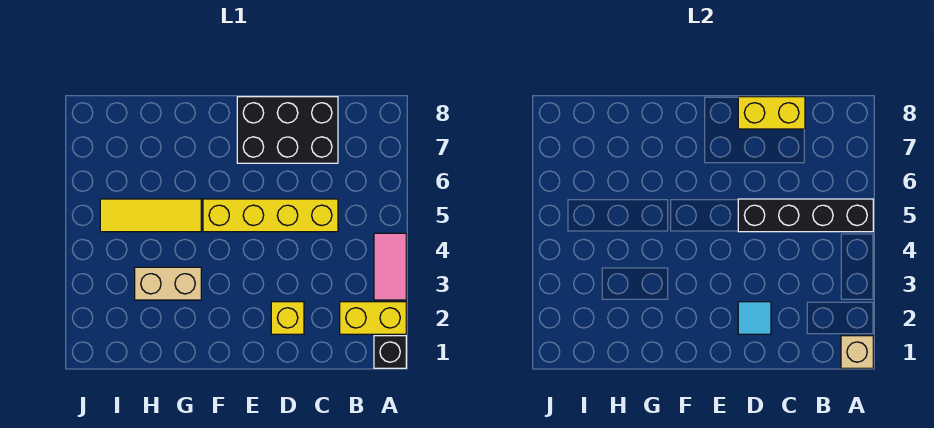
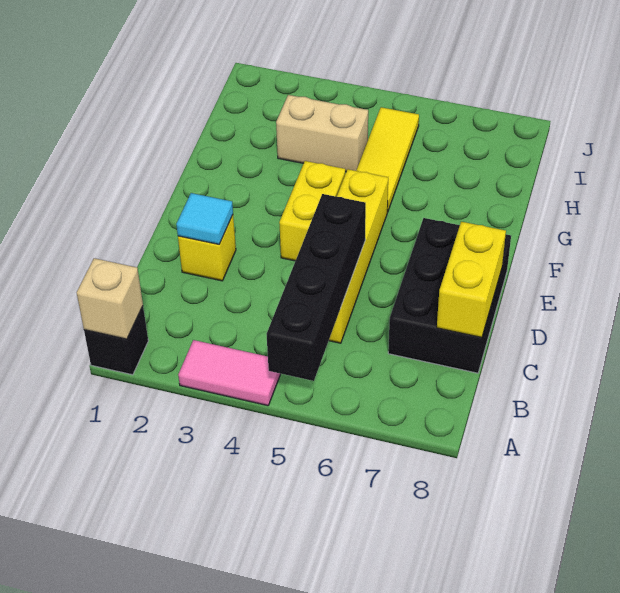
yellow 1x2 brick [340,302,406,334] -> yellow 1x2 brick moved to [279,161,345,261]
tan 1x2 brick [135,267,201,300] -> tan 1x2 brick turned to [276,95,368,172]

